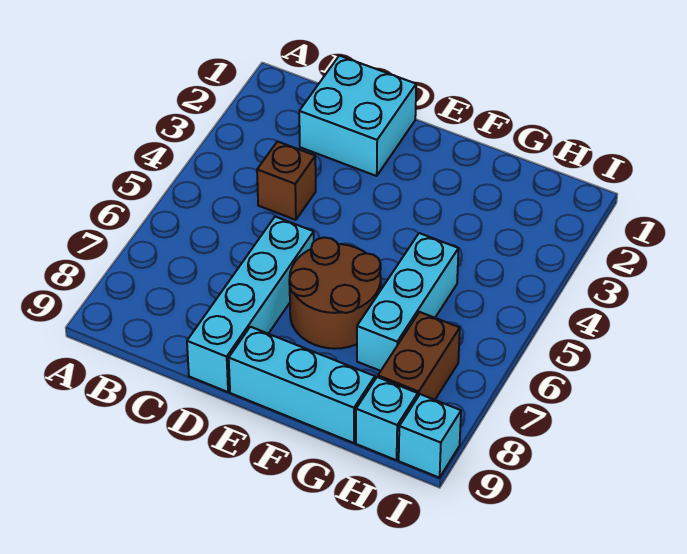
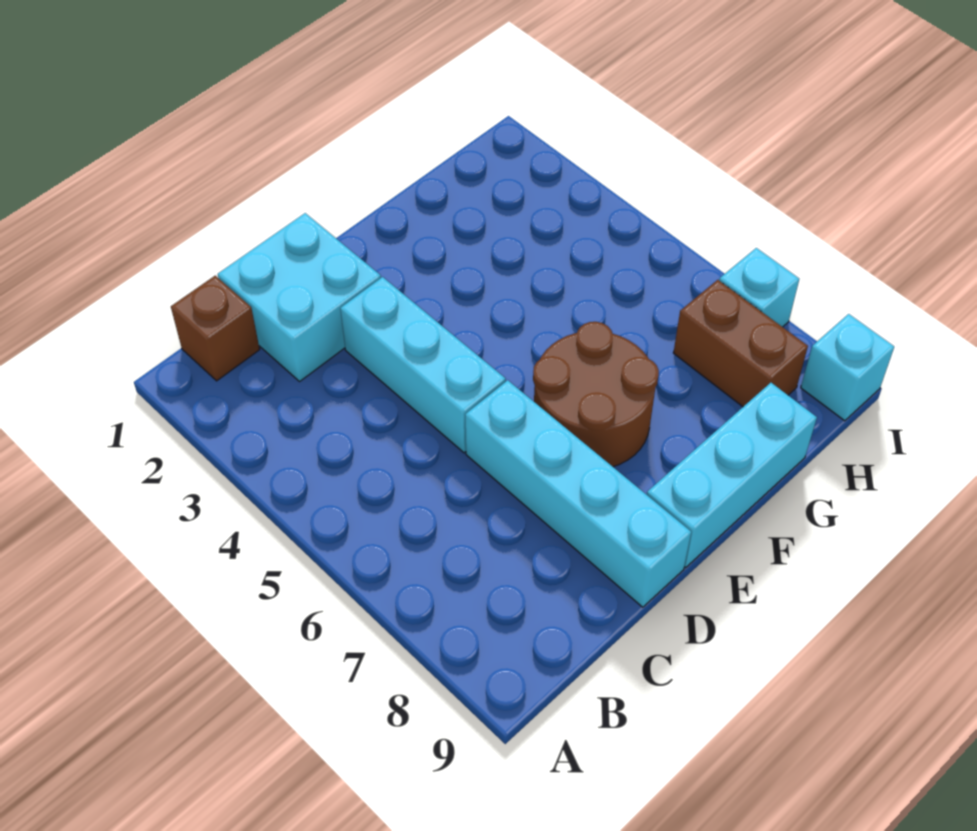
brown 1x1 brick [257,141,316,220] -> brown 1x1 brick moved to [171,276,260,381]
cyan 1x3 brick [357,233,459,371] -> cyan 1x3 brick moved to [340,277,506,453]
cyan 1x1 brick [356,377,418,460] -> cyan 1x1 brick moved to [719,248,799,327]

